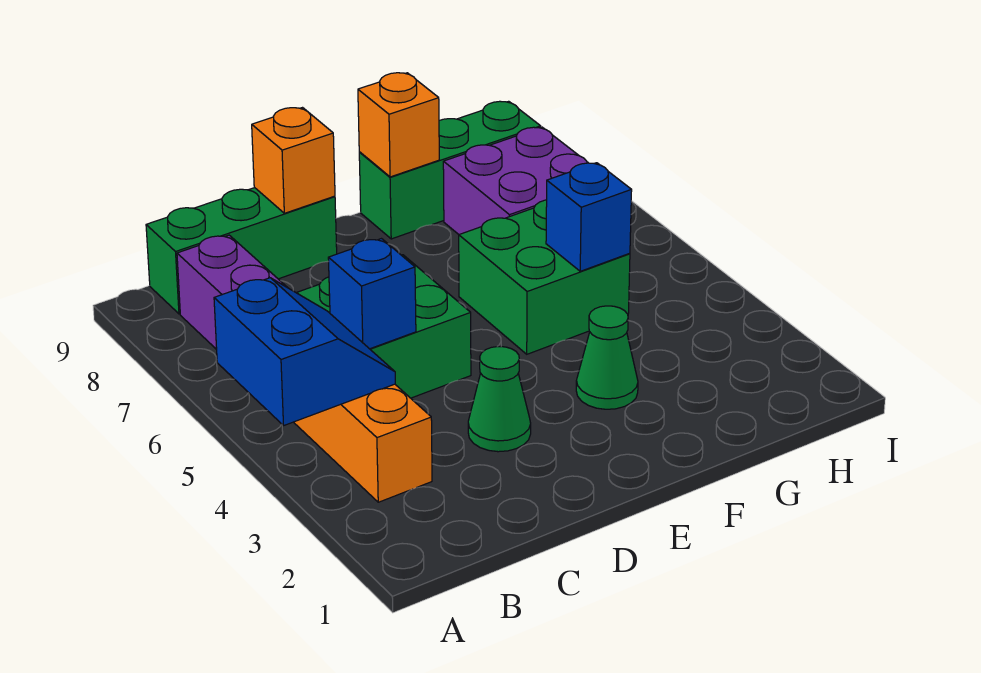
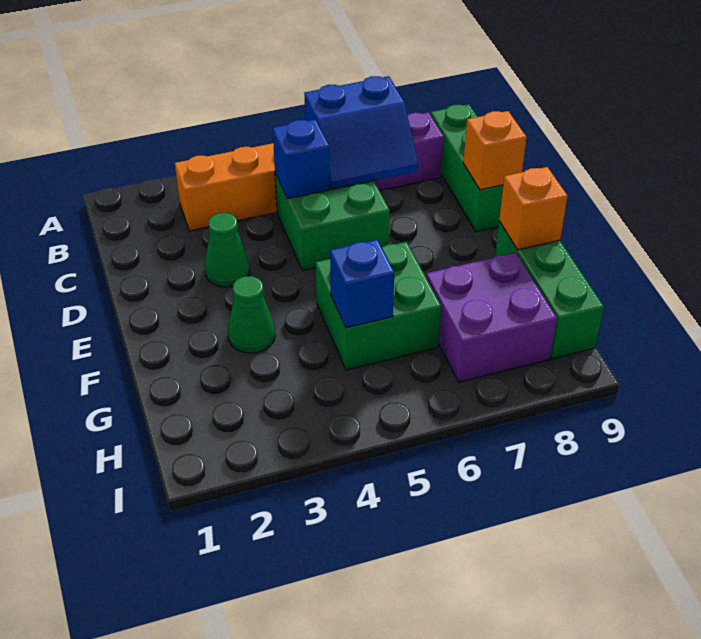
blue 2x2 slope [214,278,395,425] -> blue 2x2 slope moved to [304,76,418,189]

